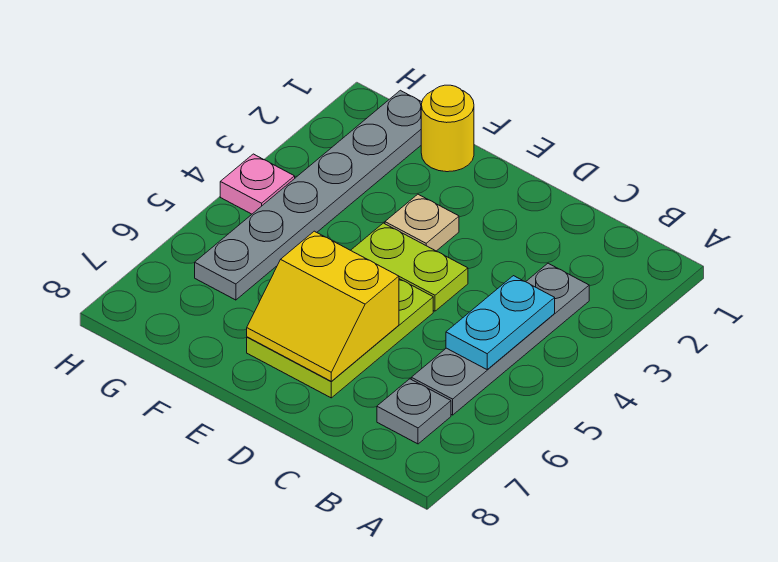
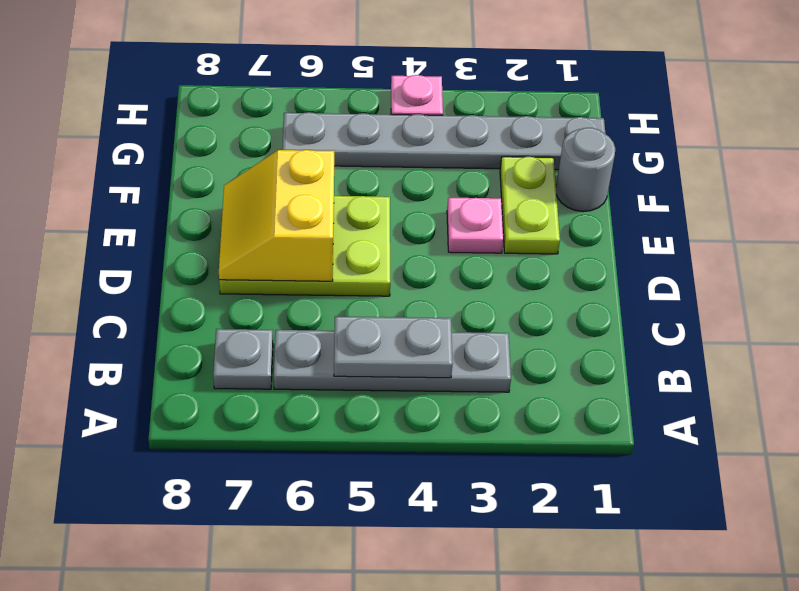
cyan 1x2 plate [446,276,555,369] -> grey 1x2 plate [334,317,453,378]
lime 1x2 plate [351,223,468,311] -> lime 1x2 plate moved to [500,157,560,254]
tan 1x1 plate [385,194,459,251] -> pink 1x1 plate [447,198,503,253]
yellow 1x1 round brick [421,85,474,172] -> grey 1x1 round brick [556,128,615,212]

